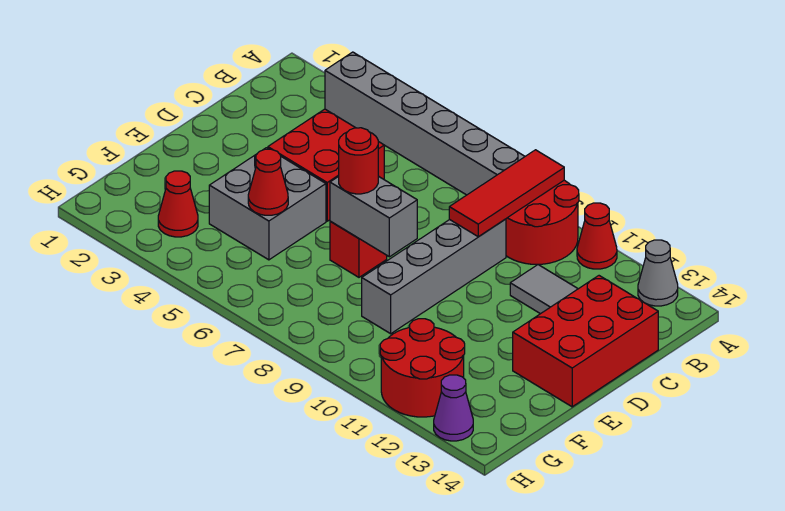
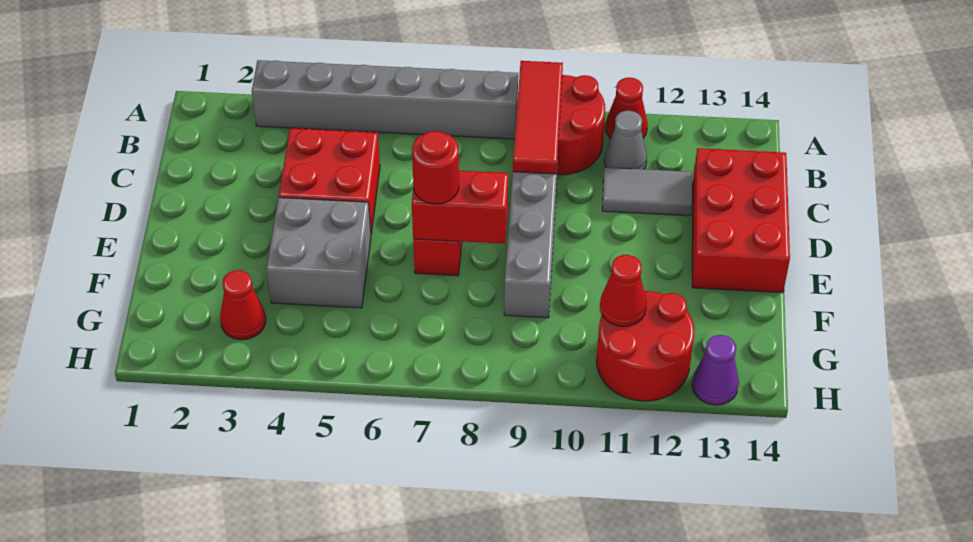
grey 1x1 cone [638,240,678,306] -> grey 1x1 cone moved to [604,111,647,169]
grey 1x2 brick [330,176,417,257] -> red 1x2 brick [412,171,508,244]
red 1x1 cone [248,149,288,215] -> red 1x1 cone moved to [600,255,647,326]

